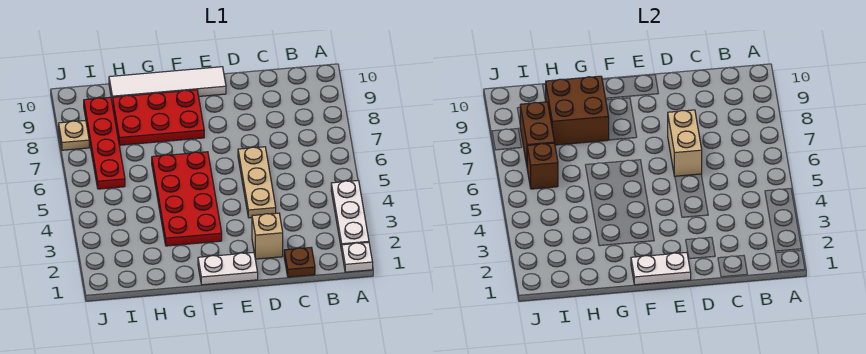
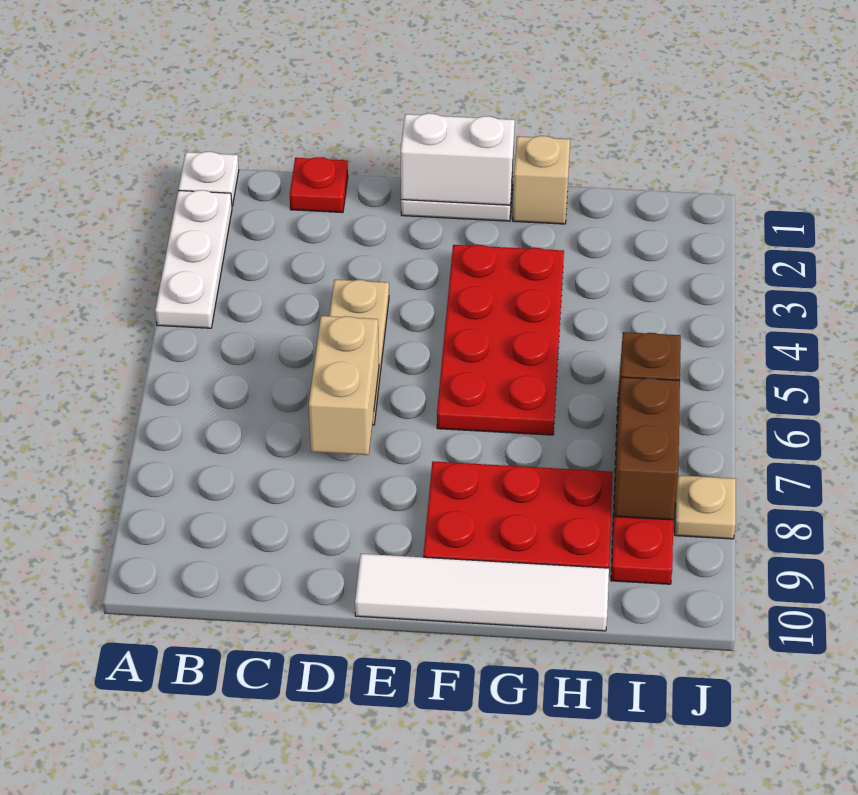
brown 1x1 plate [284,248,315,277] -> red 1x1 plate [290,157,348,213]
tan 1x1 brick [252,213,283,259] -> tan 1x1 brick moved to [513,136,570,224]
white 1x2 plate [631,252,691,285] -> white 1x2 brick [401,113,515,205]
brown 2x2 brick [545,76,609,145] -> none

